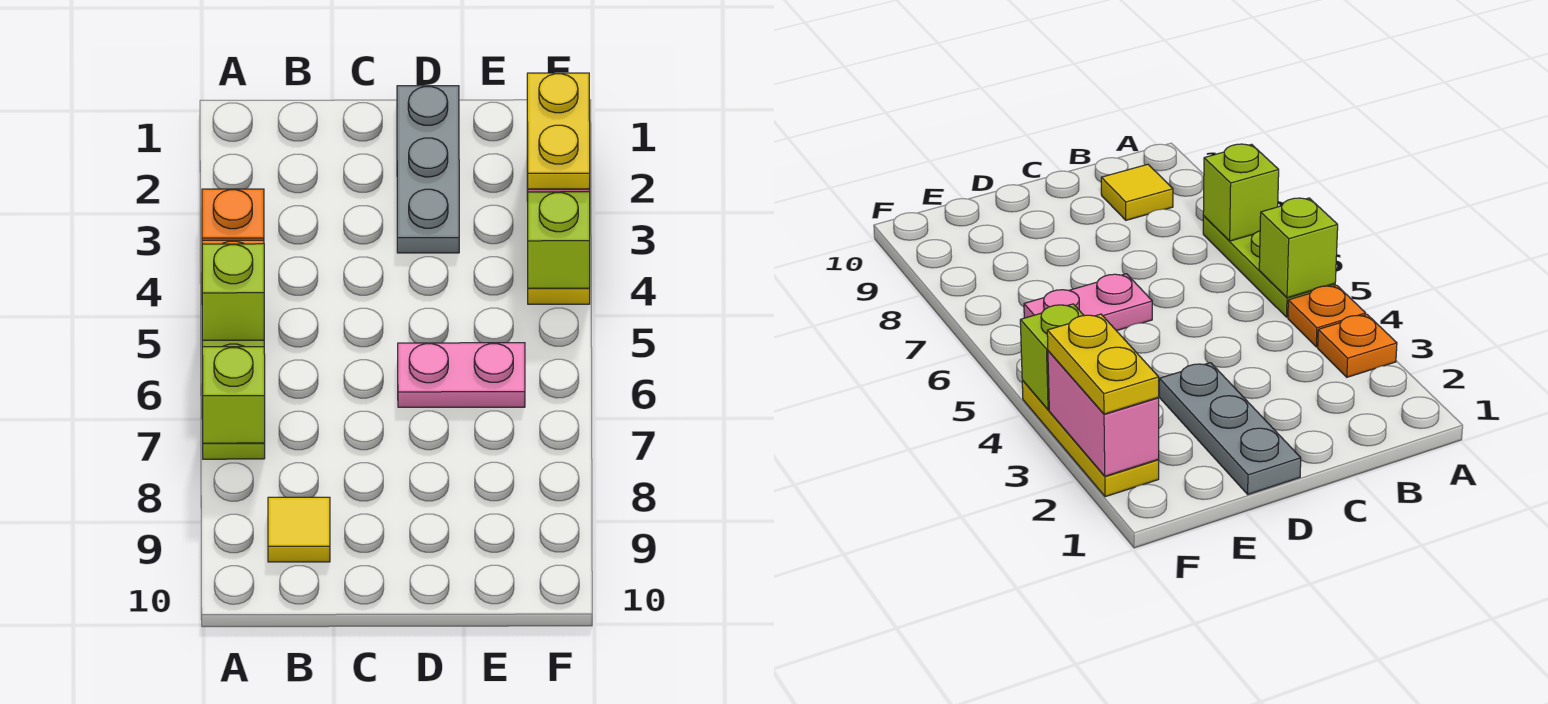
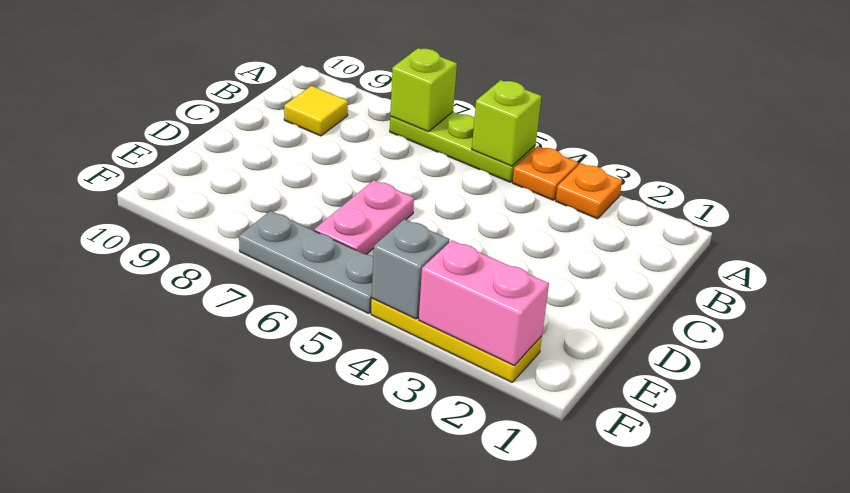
grey 1x3 plate [397,86,459,253] -> grey 1x3 plate moved to [239,211,373,314]
yellow 1x2 plate [527,73,590,189] -> none
lime 1x1 brick [528,192,590,288] -> grey 1x1 brick [372,219,450,319]

